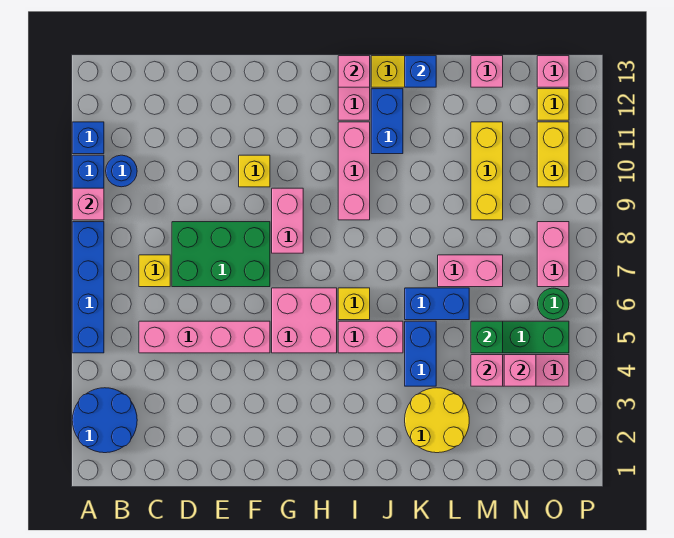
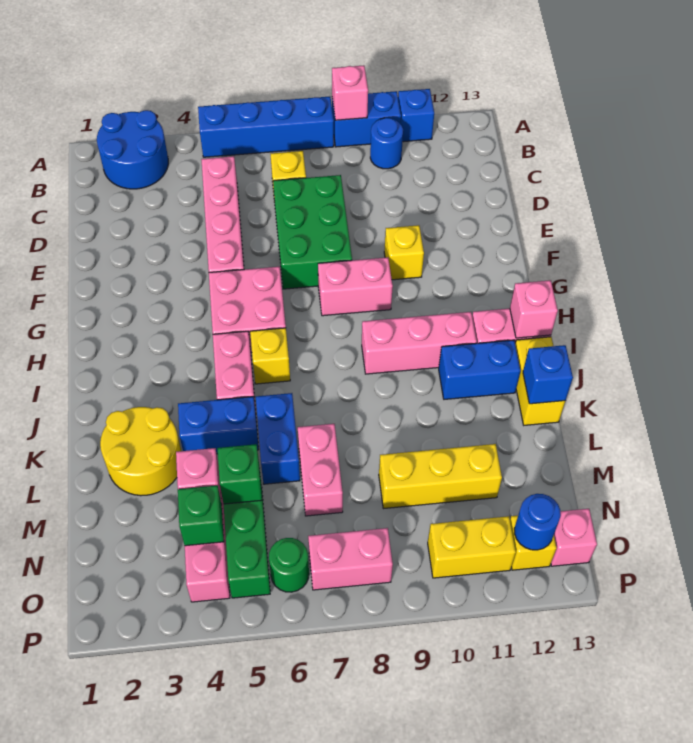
pink 1x1 brick [471,56,503,87] -> none
pink 1x1 brick [504,355,536,386] -> green 1x1 brick [178,486,224,546]
none -> blue 1x1 round brick [514,494,561,550]

